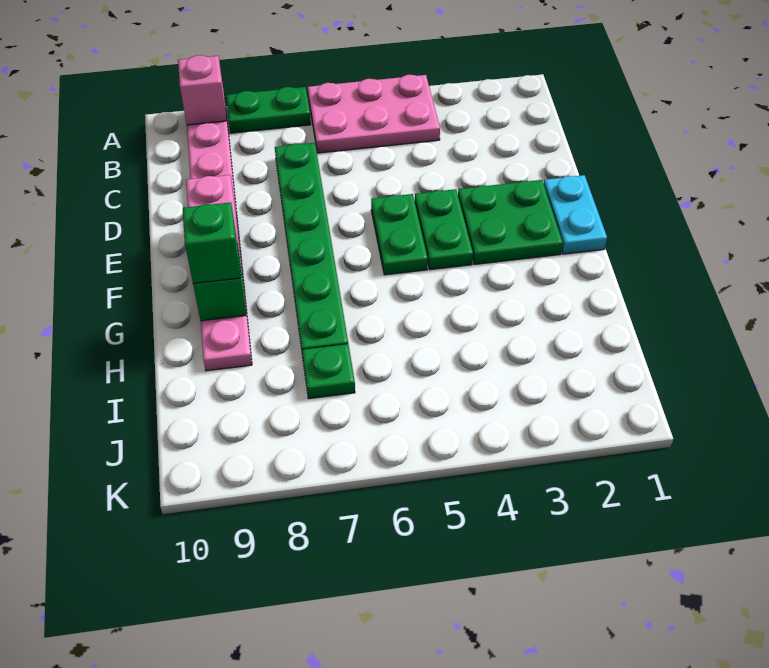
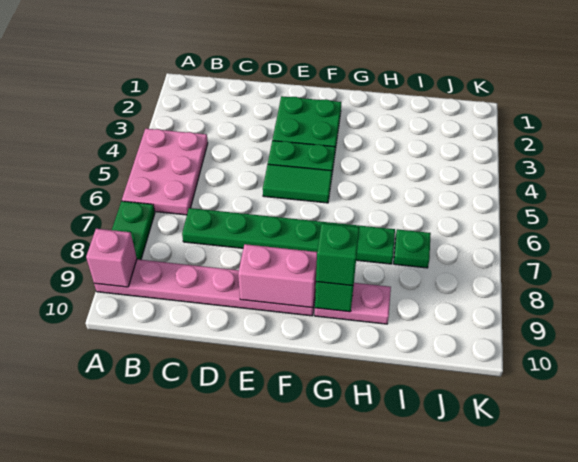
cyan 1x2 plate [544,175,607,254] -> none
green 1x2 plate [371,194,428,275] -> green 1x2 tile [263,164,332,203]

